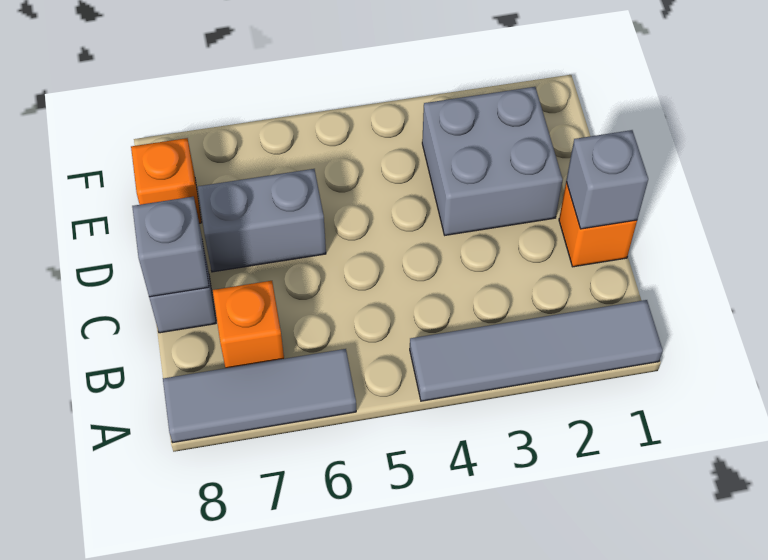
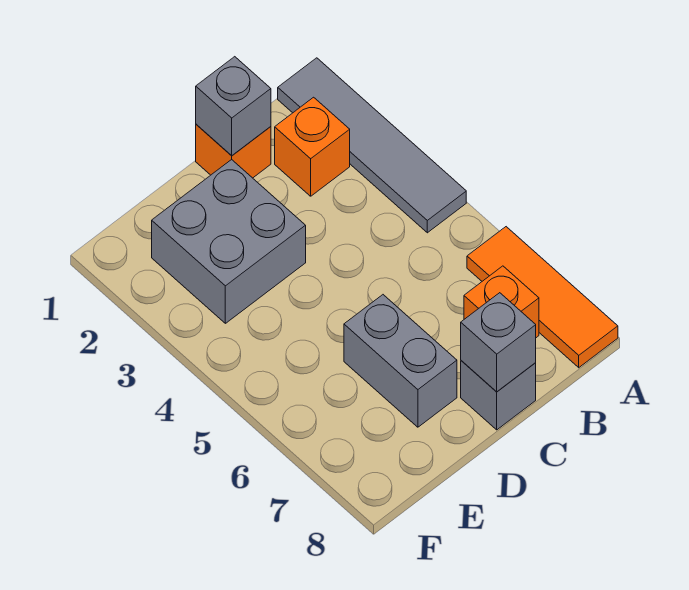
grey 1x3 tile [163,349,356,442] -> orange 1x3 tile [467,227,618,368]
orange 1x1 brick [131,138,202,223] -> orange 1x1 brick moved to [275,97,350,196]

